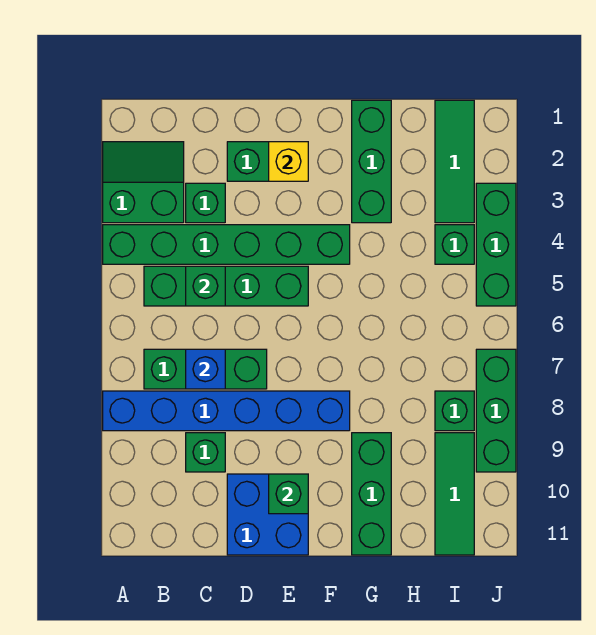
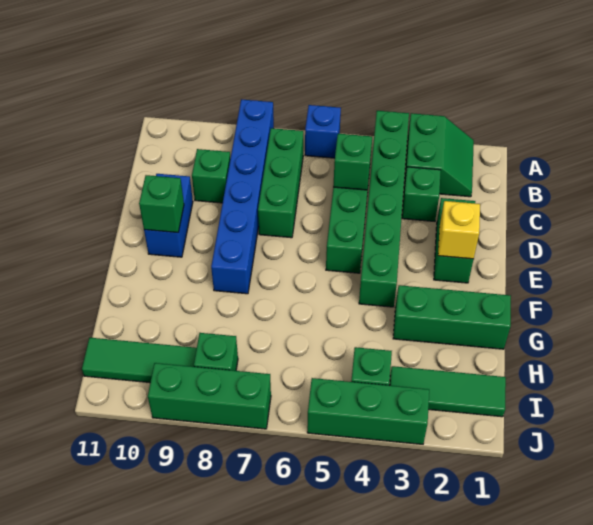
blue 1x1 brick [186,349,225,389] -> blue 1x1 brick moved to [305,105,341,158]
blue 2x2 brick [227,474,308,555] -> blue 1x2 brick [144,174,193,257]
green 1x3 brick [352,433,391,555] -> none

